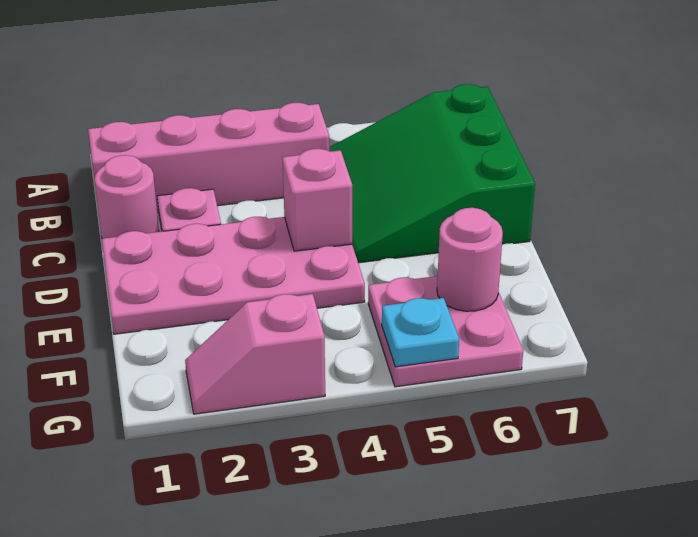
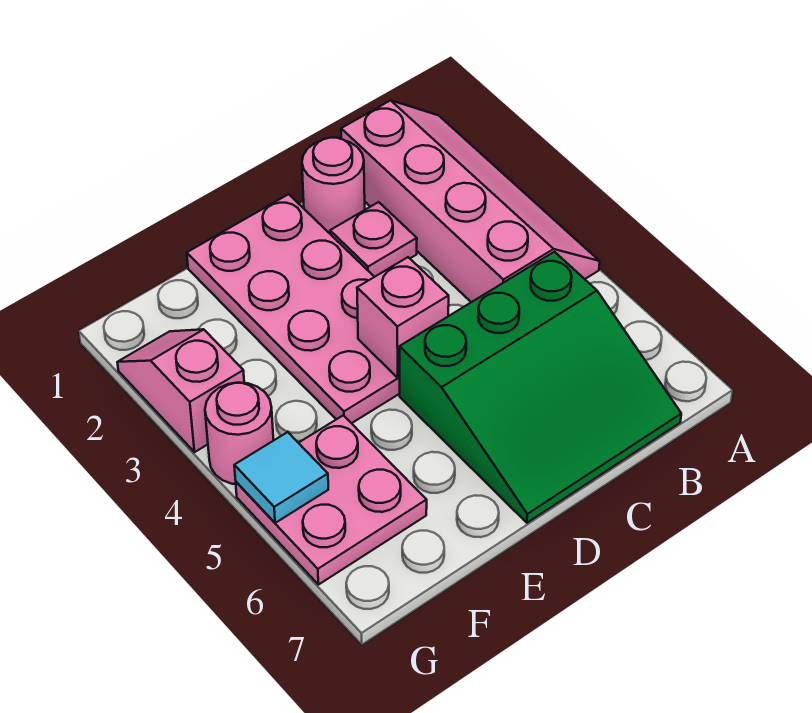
green 3x3 slope [329,84,535,263] -> green 3x3 slope turned to [400,252,681,523]
pink 1x1 round brick [437,208,503,311] -> pink 1x1 round brick moved to [205,383,273,484]
cyan 1x1 plate [382,298,459,367] -> cyan 1x1 tile [234,432,328,523]

